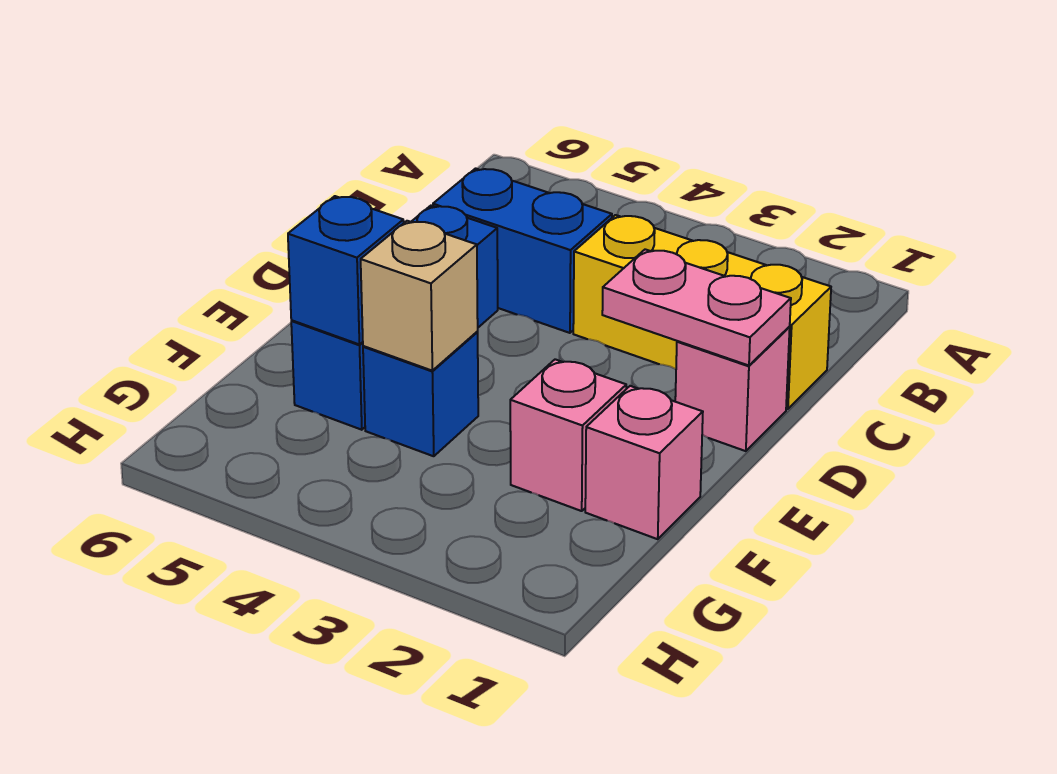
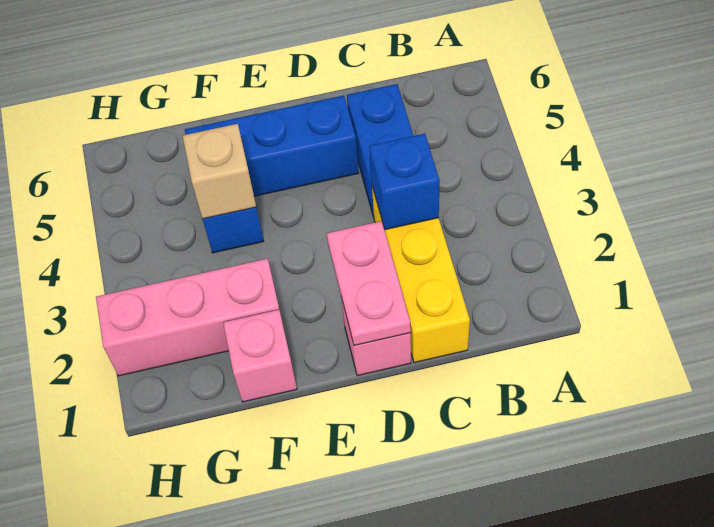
pink 1x1 brick [510,359,626,511] -> pink 1x3 brick [96,259,279,376]
blue 1x1 brick [288,196,404,344] -> blue 1x1 brick moved to [369,134,440,230]

